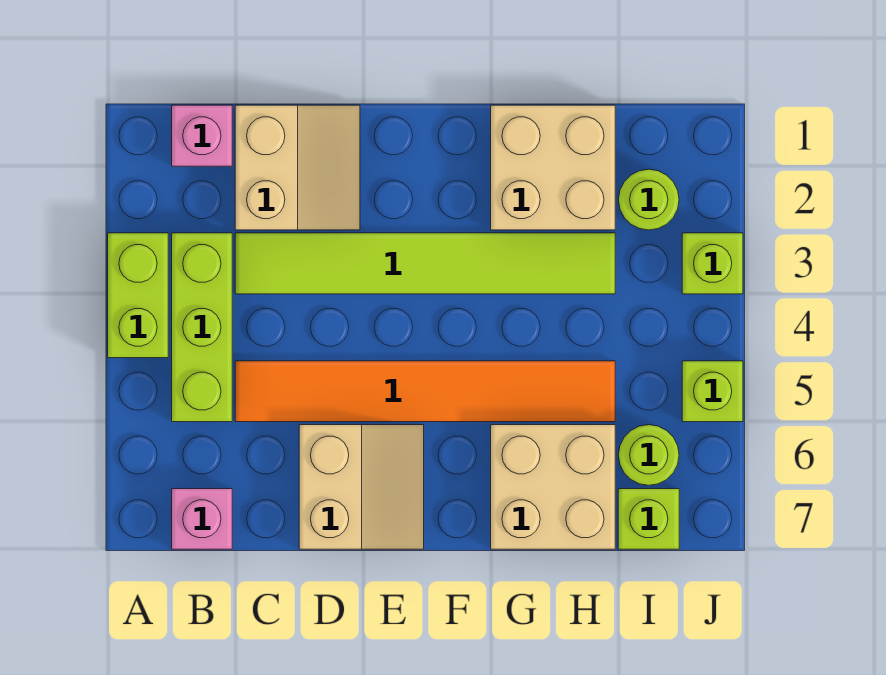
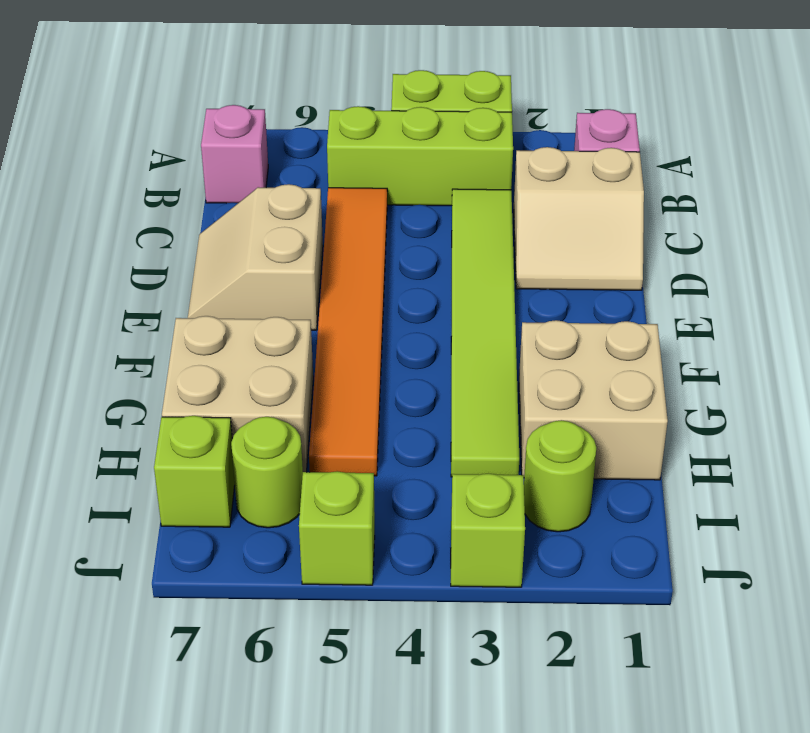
tan 2x2 slope [299,425,424,549] -> tan 2x2 slope turned to [188,184,323,330]

